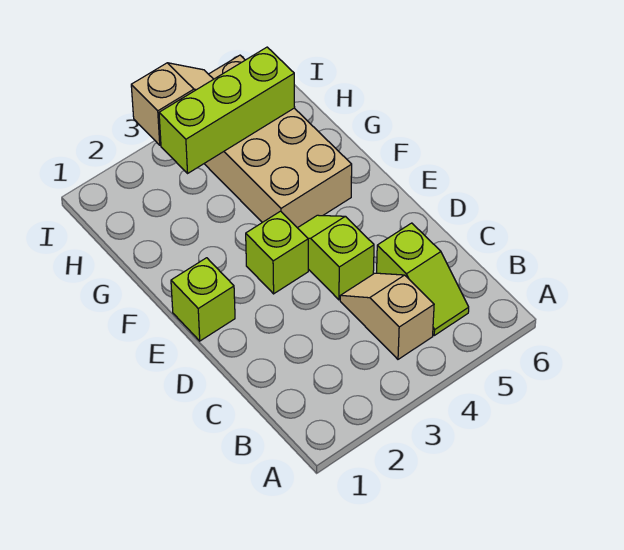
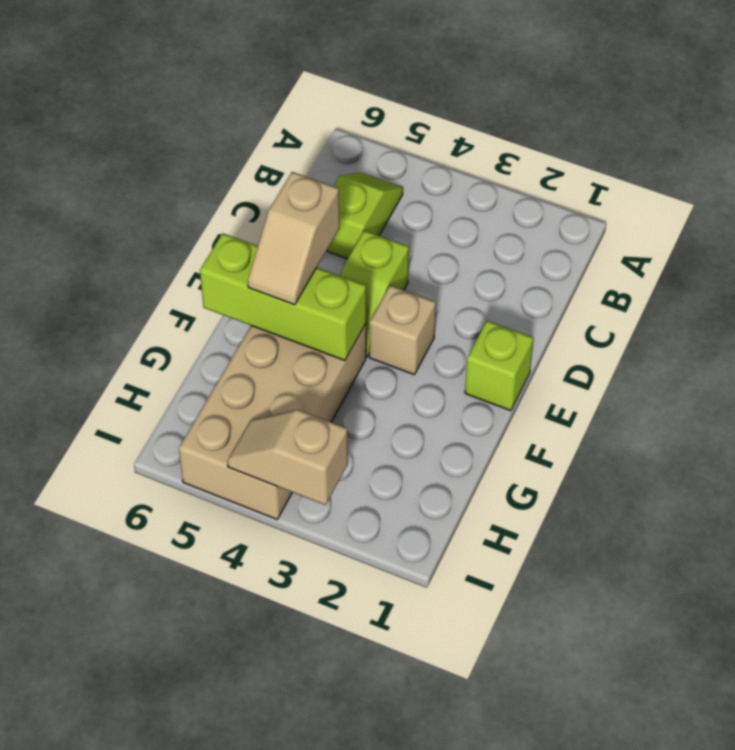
tan 1x2 slope [340,273,434,359] -> tan 1x2 slope moved to [248,172,340,305]
lime 1x1 brick [246,211,308,294] -> tan 1x1 brick [369,285,436,375]
lime 1x3 brick [159,47,295,173] -> lime 1x3 brick moved to [200,233,366,360]

